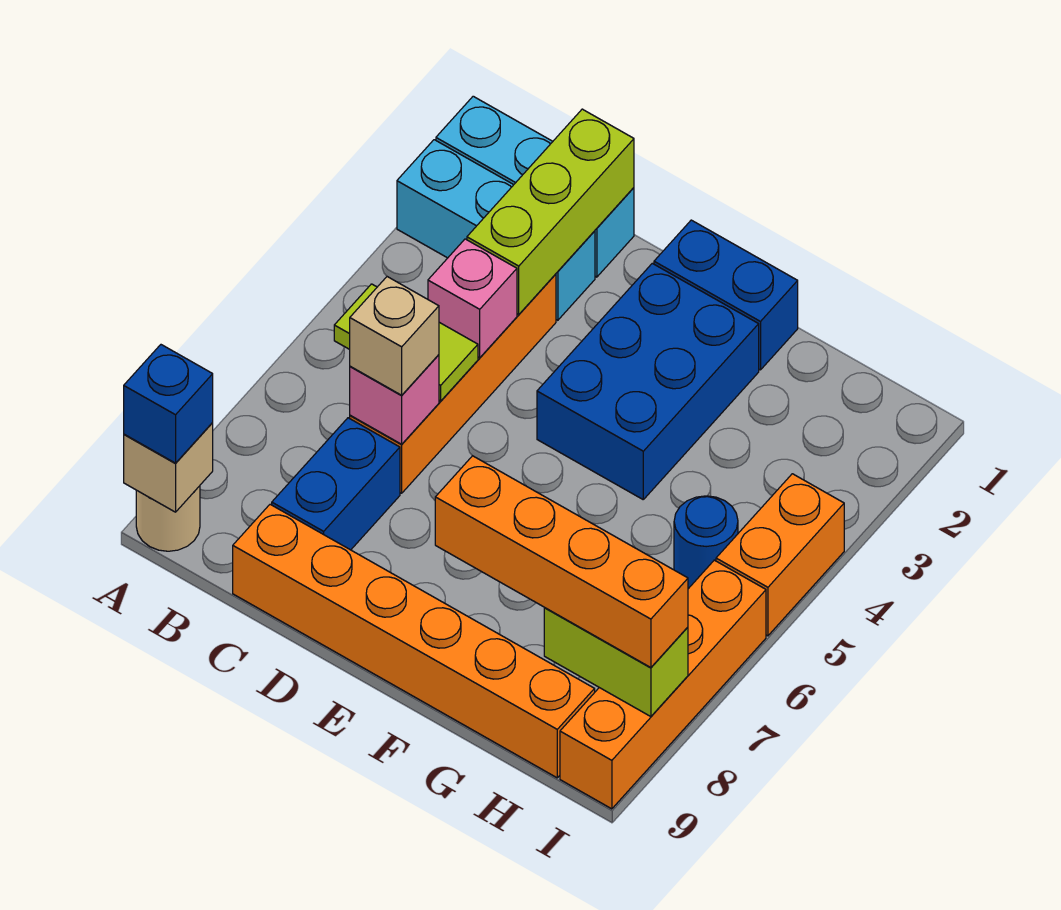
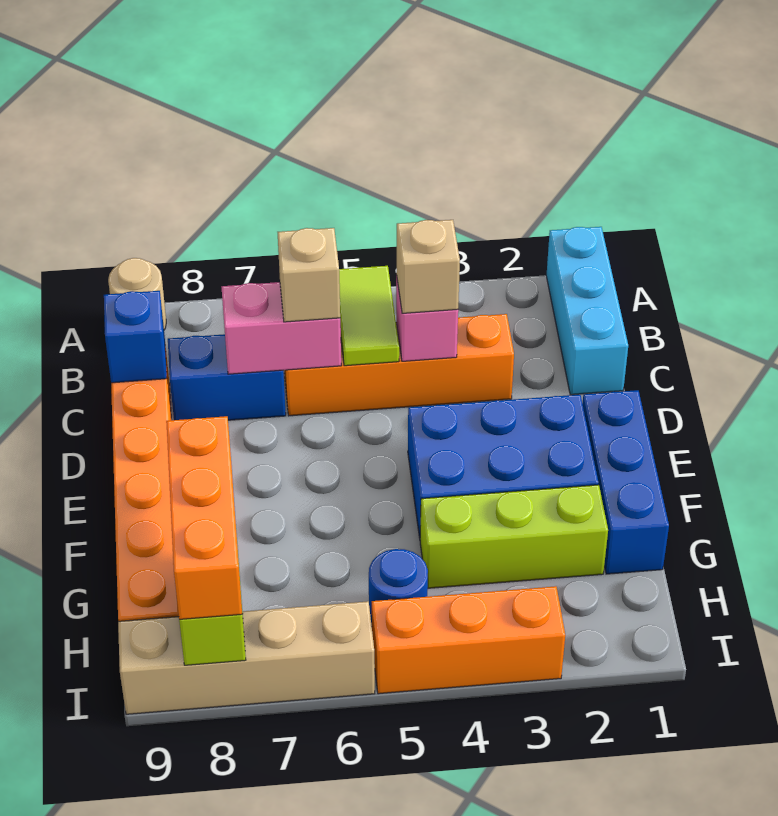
cyan 1x3 brick [397,140,595,320] -> none
tan 1x1 brick [124,423,213,512] -> tan 1x1 brick moved to [397,220,460,313]
blue 1x1 brick [124,345,213,463] -> blue 1x1 brick moved to [104,291,167,383]
lime 1x3 brick [467,109,634,314] -> lime 1x3 brick moved to [420,485,608,588]
pink 1x1 brick [350,355,439,444] -> pink 1x2 brick [222,282,341,374]
blue 1x2 brick [654,220,798,370] -> blue 1x3 brick [582,390,669,574]
orange 1x4 brick [435,456,688,668] -> orange 1x3 brick [166,416,242,619]
orange 1x2 brick [716,474,844,636] -> orange 1x3 brick [372,586,565,694]
orange 1x4 brick [560,560,766,809] -> tan 1x4 brick [118,601,375,714]

